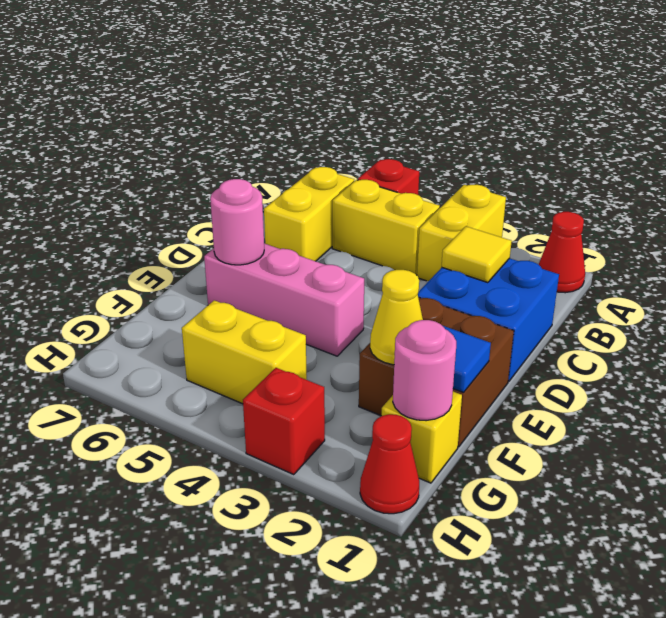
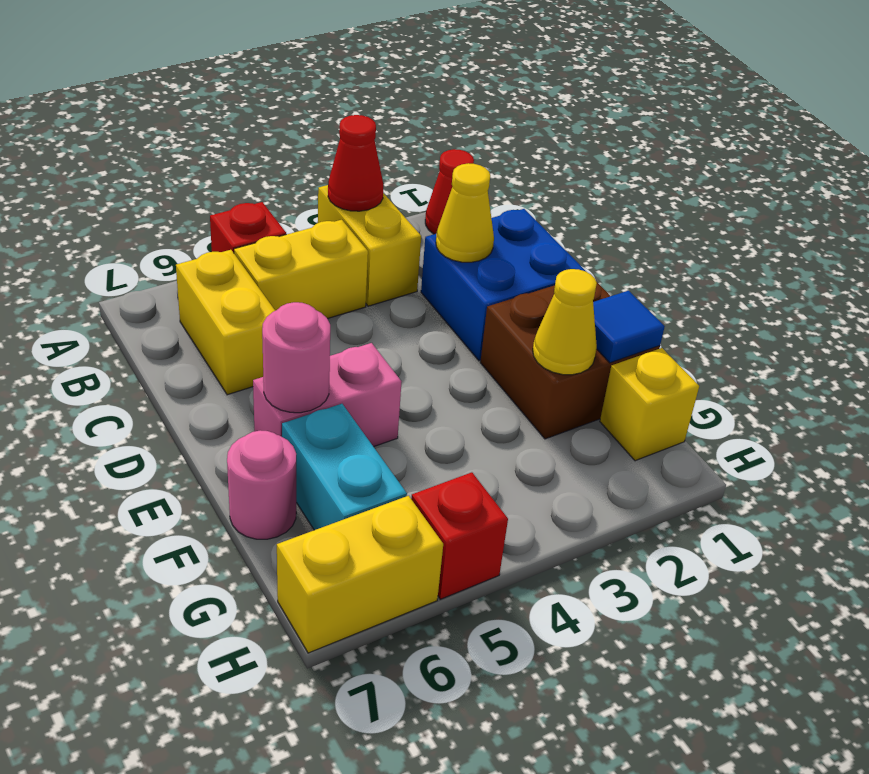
yellow 1x1 tile [442,226,512,283] -> yellow 1x1 cone [436,163,494,262]
pink 1x3 brick [204,244,364,356] -> pink 1x2 brick [253,343,402,447]
none -> cyan 1x2 brick [282,404,407,530]
pink 1x1 round brick [393,320,456,421] -> pink 1x1 round brick moved to [227,430,296,539]
yellow 1x2 brick [182,300,307,404] -> yellow 1x2 brick moved to [277,496,443,653]
red 1x1 cone [360,414,419,514] -> red 1x1 cone moved to [328,115,383,211]
red 1x1 brick [243,368,325,475] -> red 1x1 brick moved to [411,472,508,599]

